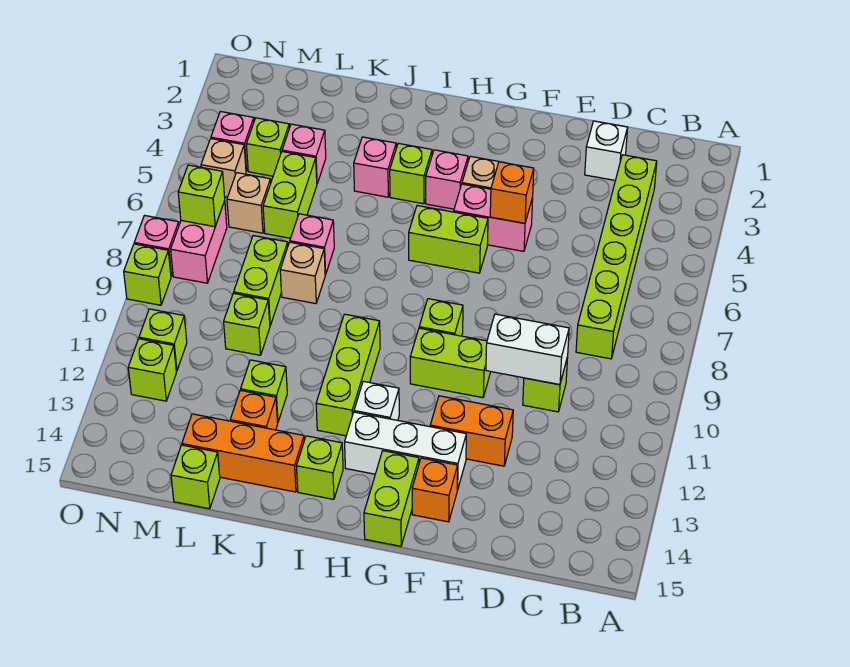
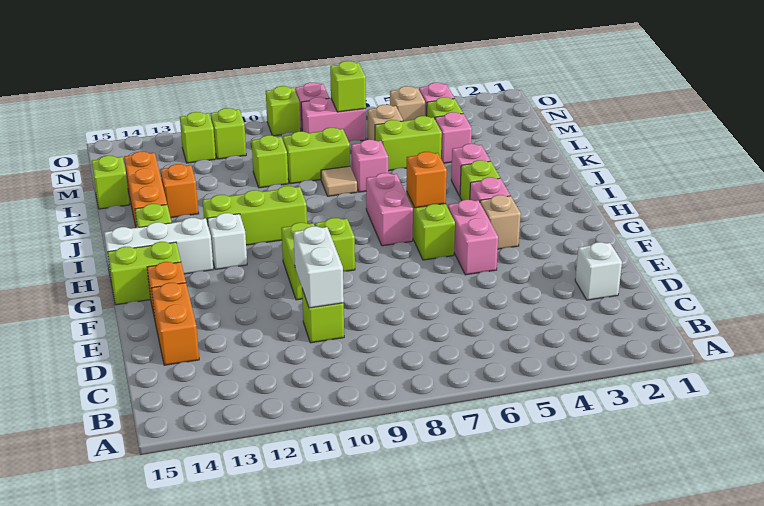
lime 1x6 brick [576,155,657,359] -> none
orange 1x2 brick [430,396,513,466] -> orange 1x2 brick moved to [151,283,199,365]
orange 1x1 brick [490,162,534,223] -> orange 1x1 brick moved to [406,152,447,208]
white 1x3 brick [345,412,466,490] -> white 1x3 brick turned to [104,218,213,277]
none -> pink 1x2 brick [366,173,413,246]
tan 1x1 brick [280,242,325,304] -> tan 1x1 tile [321,166,357,196]
lime 1x1 brick [241,360,287,422] -> none

